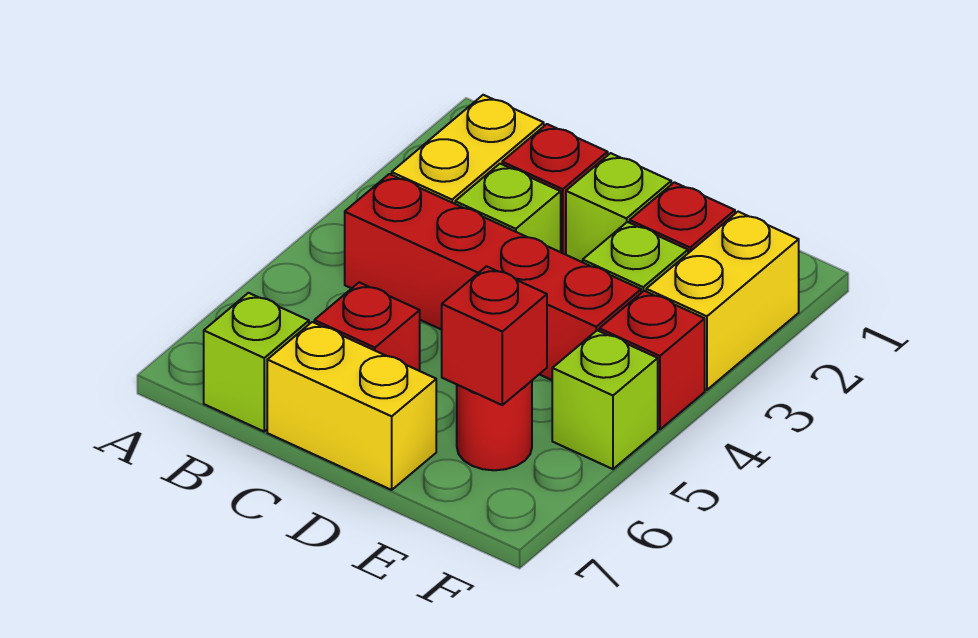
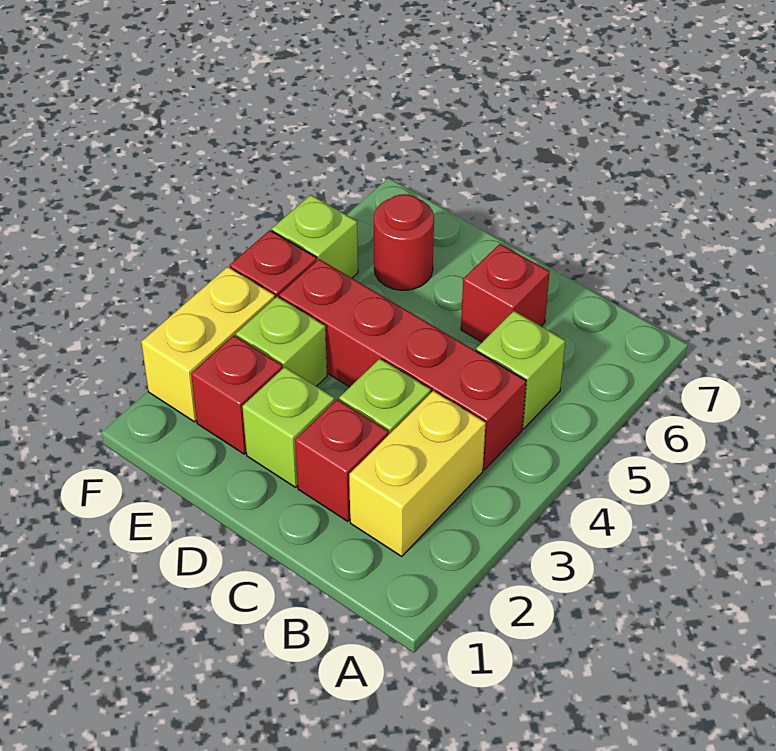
lime 1x1 brick [204,293,309,431] -> lime 1x1 brick moved to [476,311,565,429]
yellow 1x2 brick [267,322,436,490] -> none
red 1x1 brick [442,266,547,405] -> none

